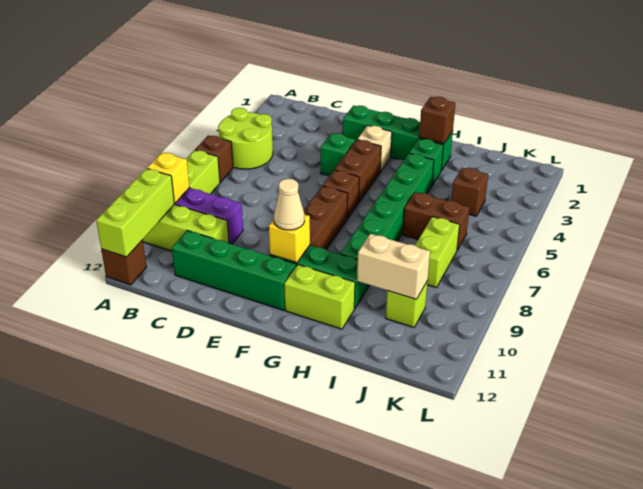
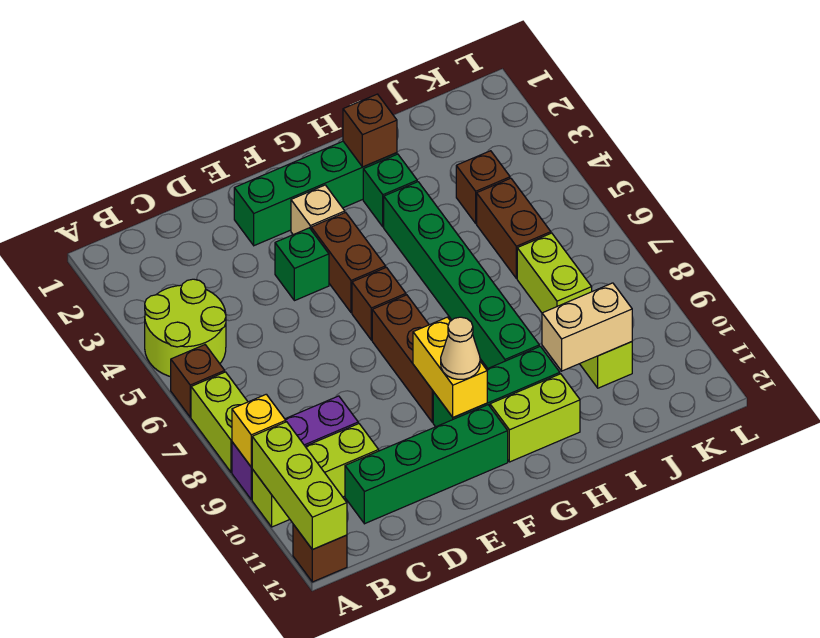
yellow 1x1 brick [269,214,310,263] -> yellow 1x2 brick [413,317,487,417]
brown 1x2 brick [403,192,469,250] -> brown 1x2 brick turned to [477,178,551,278]

